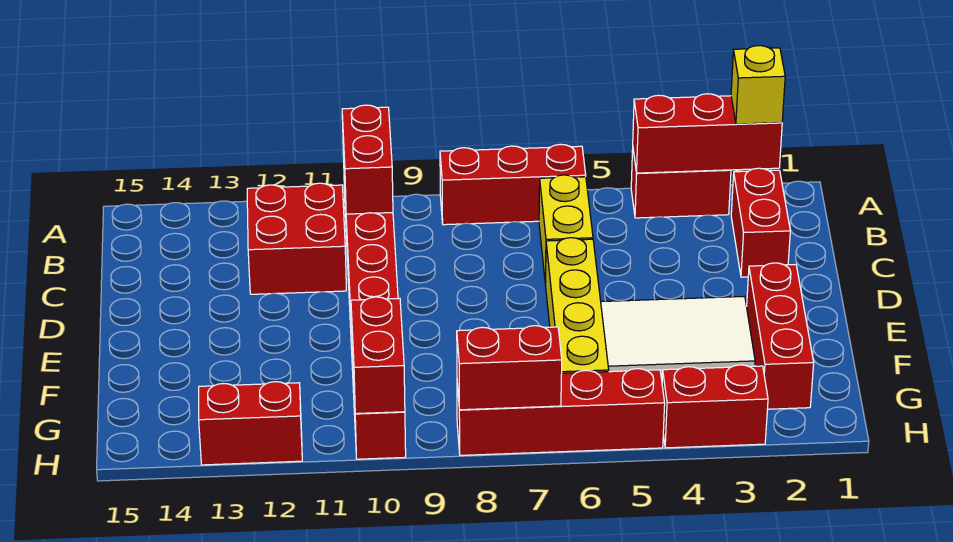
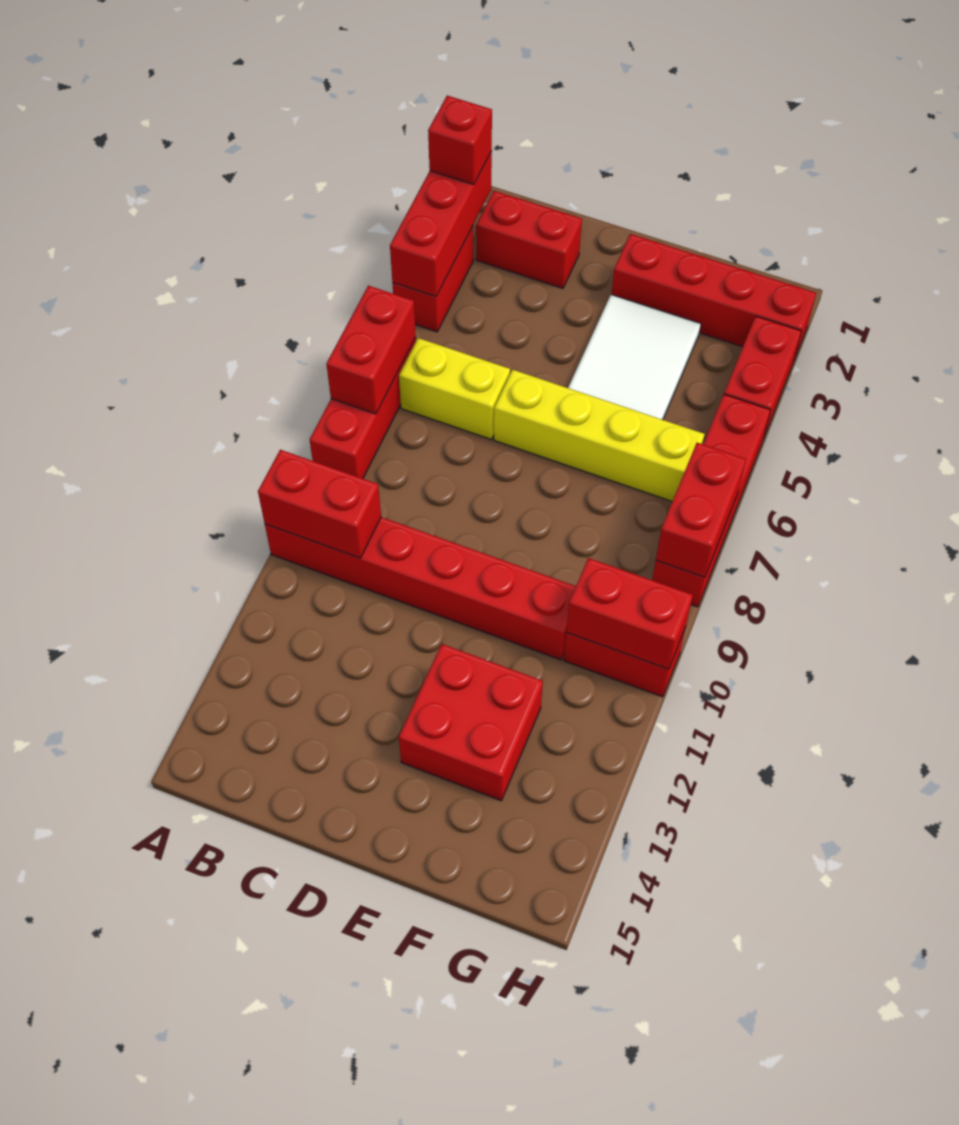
yellow 1x1 brick [731,46,785,124] -> red 1x1 brick [428,96,492,184]
red 2x2 brick [247,183,346,294] -> red 2x2 brick moved to [399,644,543,801]
red 1x3 brick [747,263,814,409] -> red 1x4 brick [611,234,816,360]
red 1x2 brick [199,382,302,465] -> red 1x2 brick moved to [326,286,416,414]

